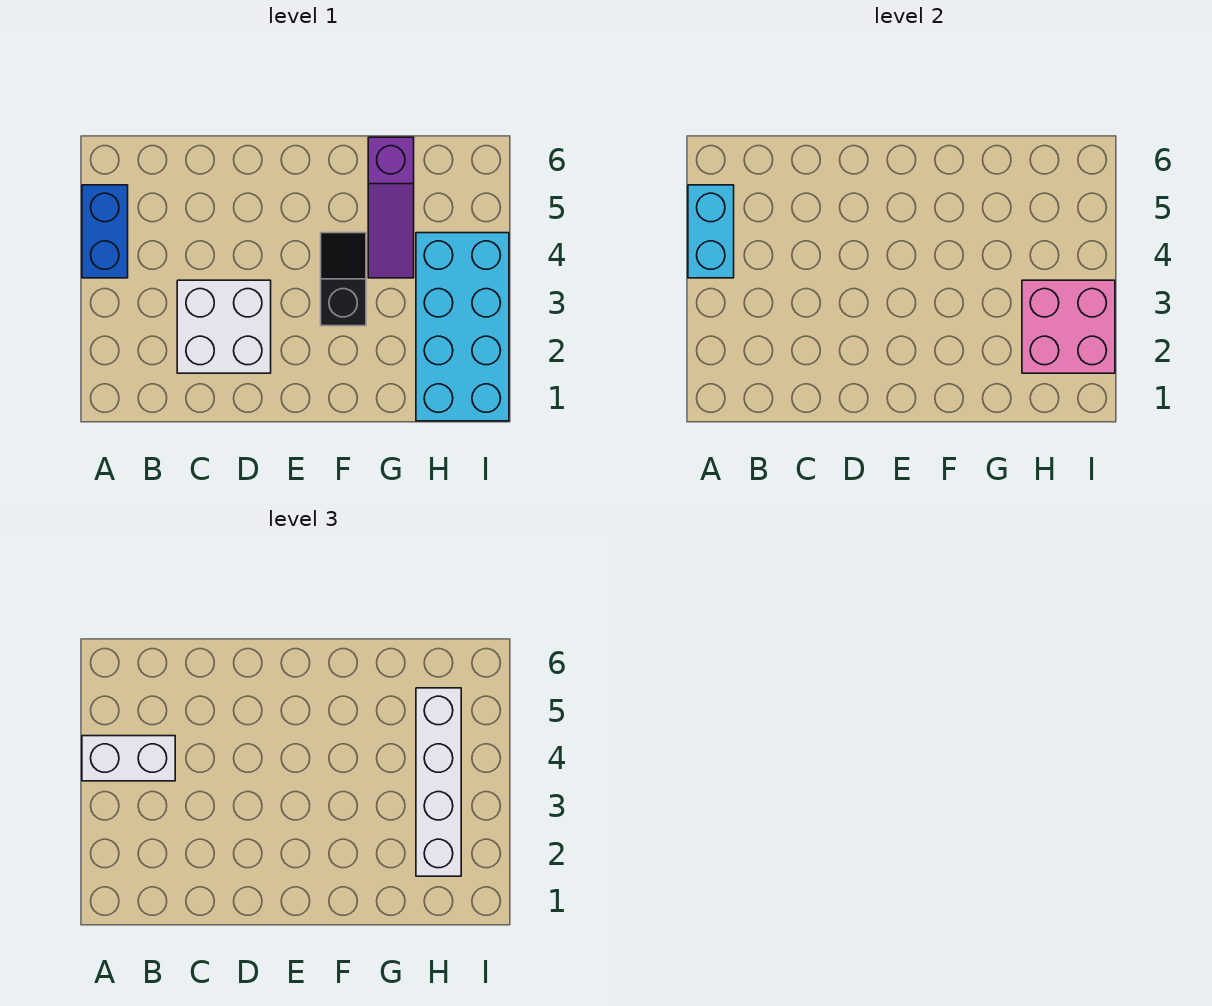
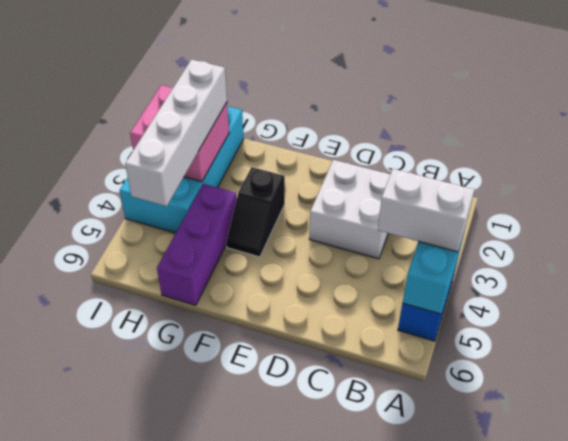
purple 1x3 slope [368,137,414,278] -> purple 1x3 brick [157,184,237,305]

